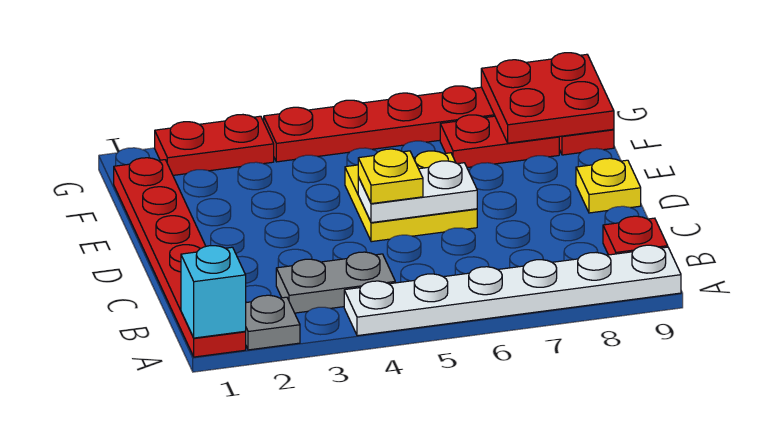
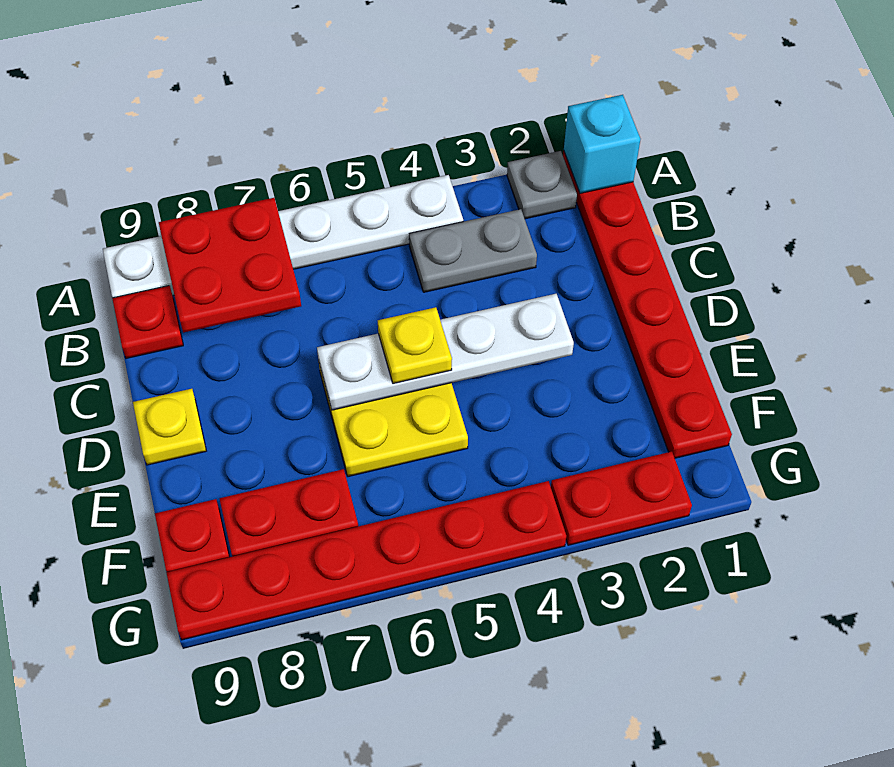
white 1x2 plate [358,161,477,223] -> white 1x4 plate [317,294,574,410]
red 2x2 plate [481,53,614,143] -> red 2x2 plate moved to [159,198,301,332]

